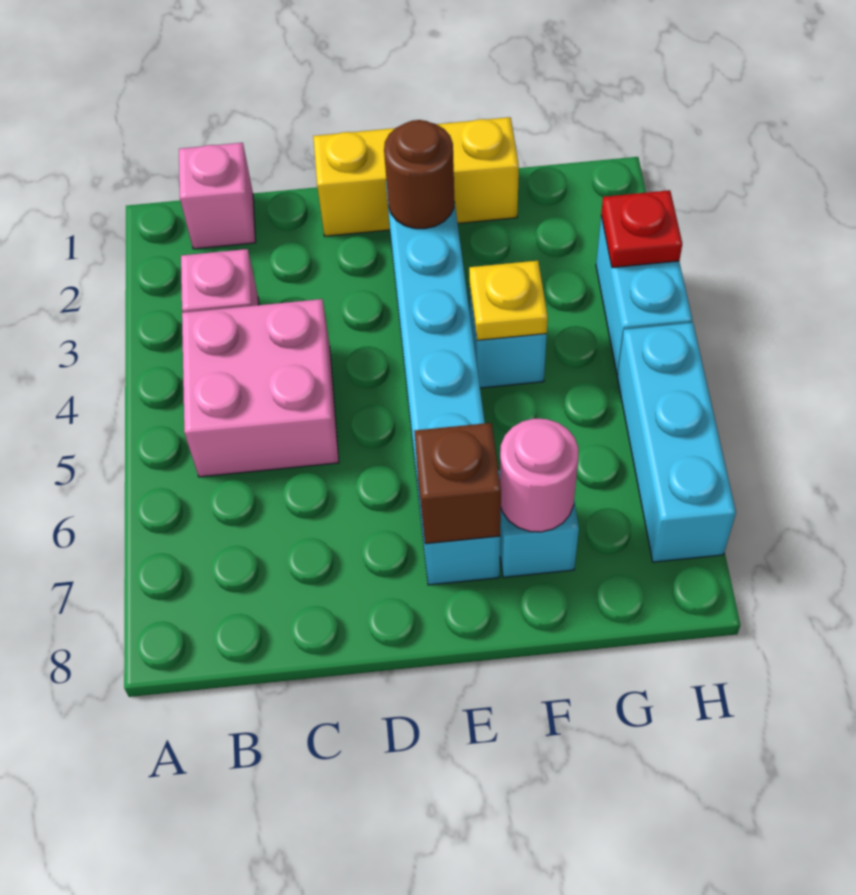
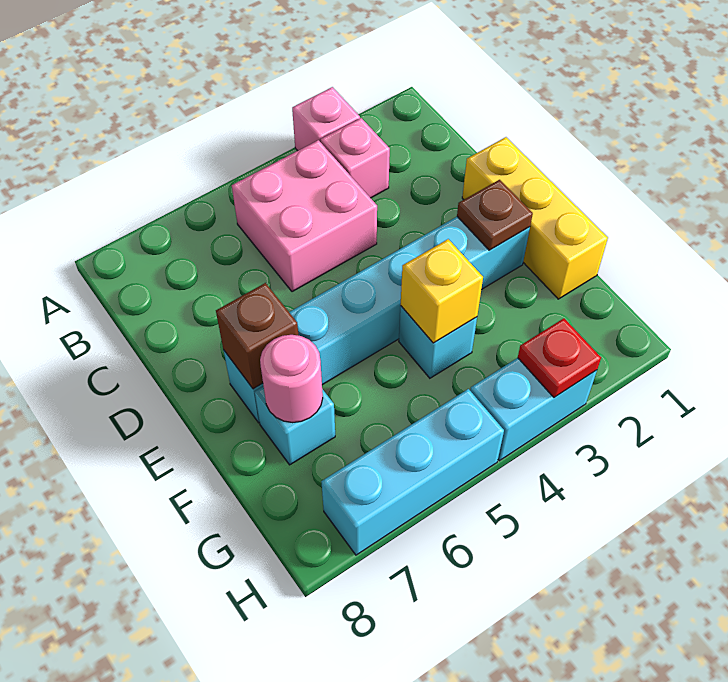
pink 1x1 brick [179,143,256,249] -> pink 1x1 brick moved to [292,87,360,151]
brown 1x1 round brick [384,120,454,229] -> brown 1x1 plate [457,180,533,250]
yellow 1x1 plate [469,261,548,340] -> yellow 1x1 brick [401,239,483,343]

